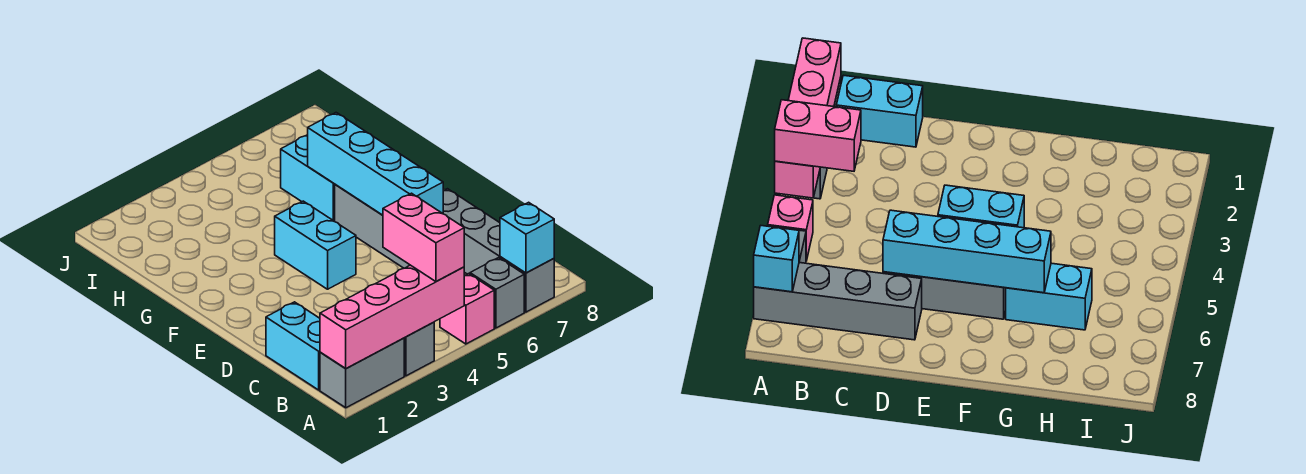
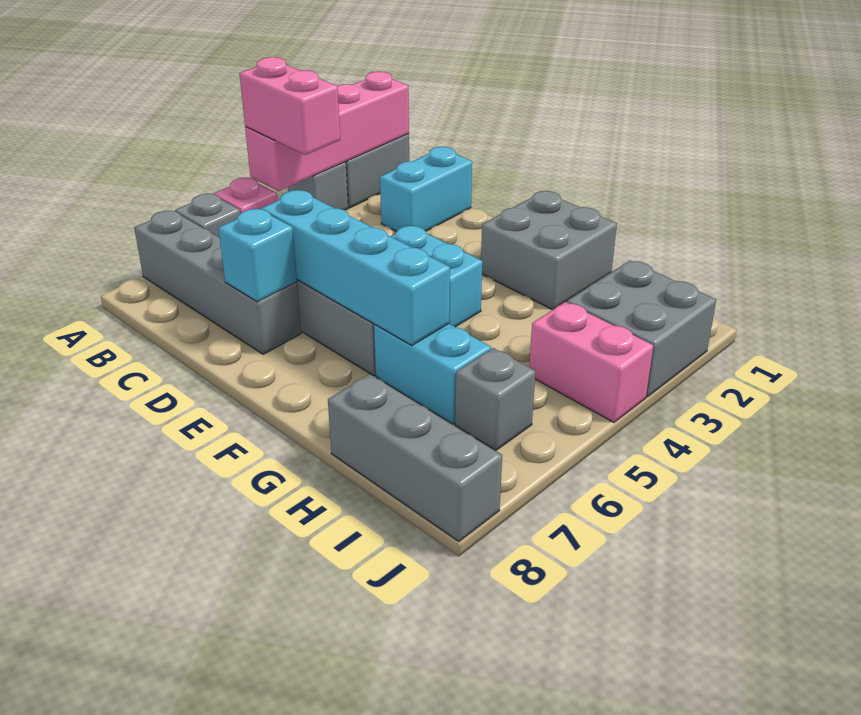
cyan 1x1 brick [500,202,554,273] -> cyan 1x1 brick moved to [218,209,297,302]
cyan 1x2 brick [266,302,320,390] -> cyan 1x2 brick turned to [380,147,472,232]
none -> grey 2x2 brick [481,191,617,310]
none -> grey 1x3 brick [328,374,502,541]
none -> grey 2x2 brick [567,261,716,397]
none -> pink 1x2 brick [529,302,653,422]
none -> grey 1x1 brick [455,348,536,451]

